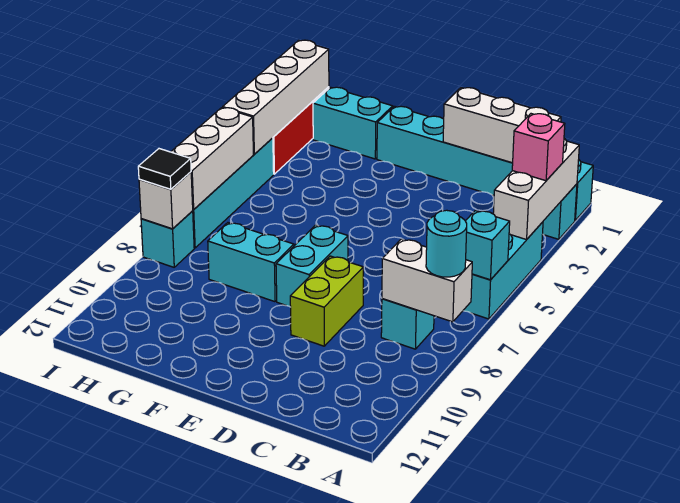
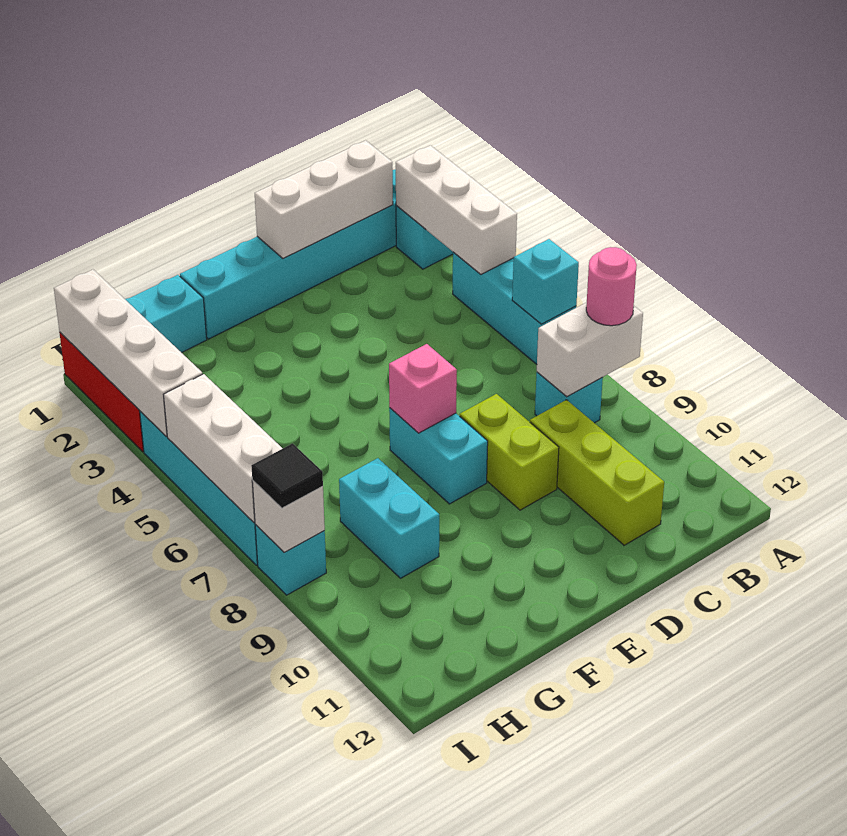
pink 1x1 brick [512,114,565,181] -> pink 1x1 brick moved to [389,344,457,433]
cyan 1x1 round brick [426,210,467,277] -> pink 1x1 round brick [586,247,637,326]
none -> lime 1x3 brick [530,400,664,545]
cyan 1x2 brick [208,223,294,302] -> cyan 1x2 brick turned to [339,458,439,578]

